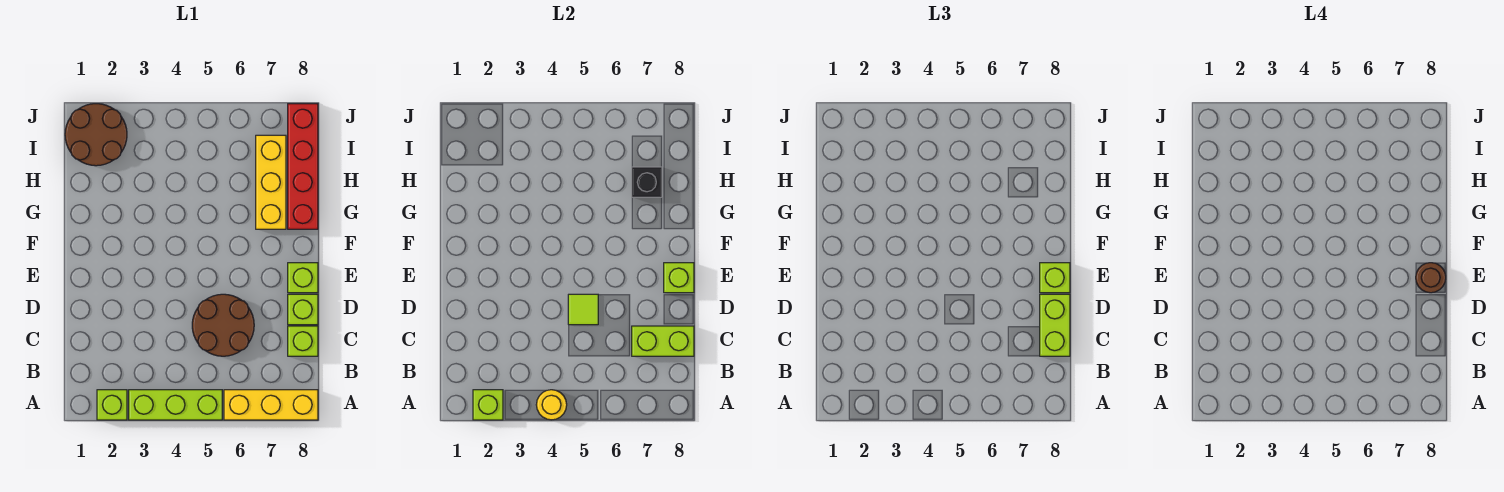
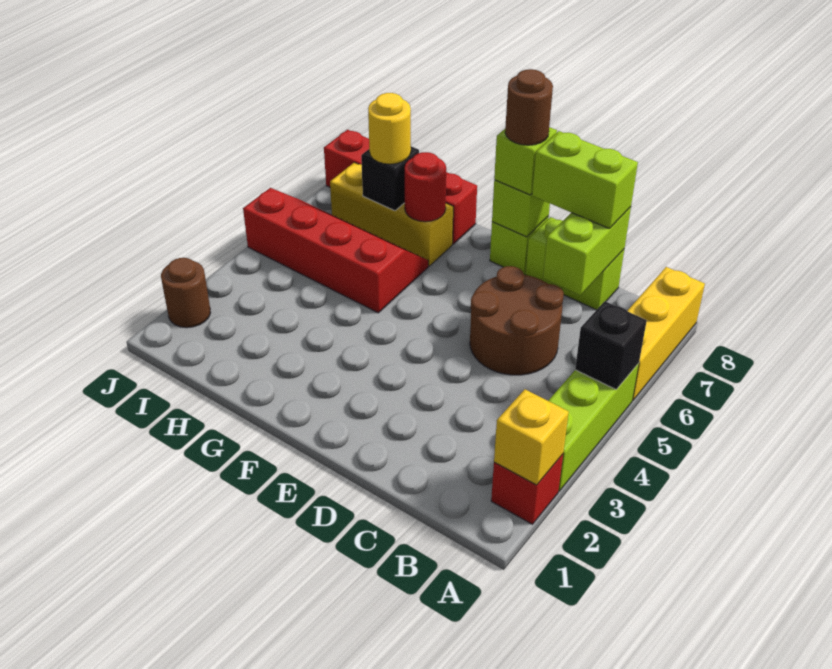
lime 1x1 brick [97,390,127,420] -> red 1x1 brick [491,454,563,524]
lime 1x1 brick [473,390,503,420] -> yellow 1x1 brick [494,389,569,485]
yellow 1x1 round brick [536,390,567,420] -> yellow 1x1 round brick moved to [368,93,411,164]
none -> black 1x1 brick [575,301,647,389]
lime 1x1 tile [568,294,598,325] -> none
none -> red 2x4 slope [243,188,428,313]
none -> red 1x1 round brick [405,152,446,222]
brown 2x2 round brick [65,104,127,166] -> brown 1x1 round brick [161,258,211,328]

